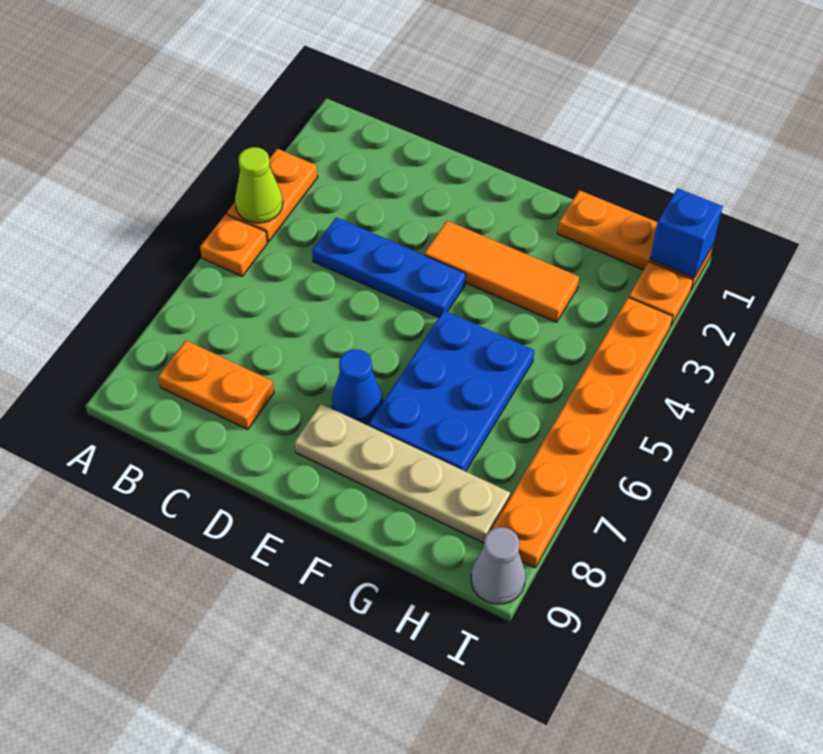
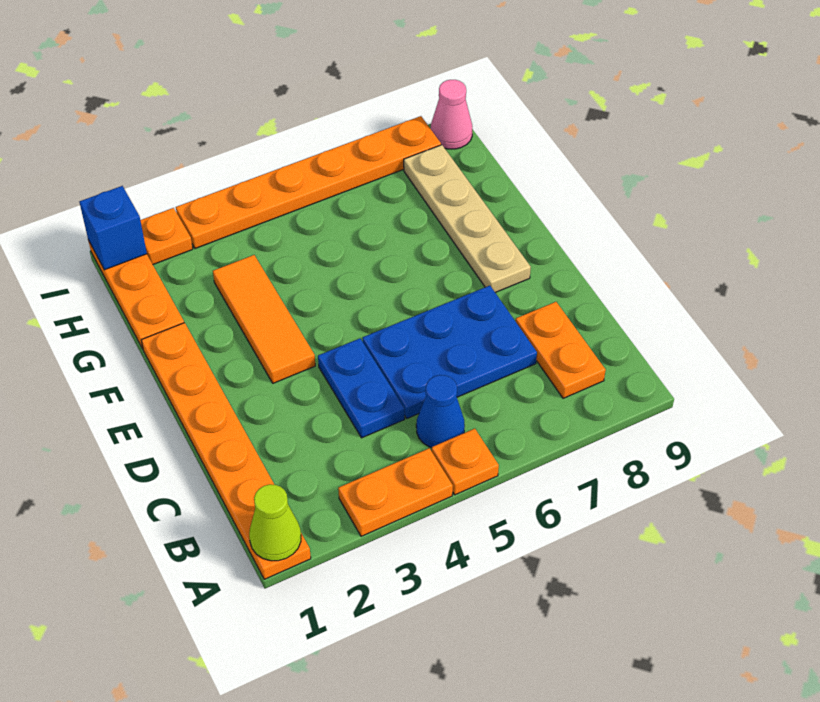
none -> orange 1x6 plate [141,323,311,579]
lime 1x1 cone [235,147,283,223] -> lime 1x1 cone moved to [249,484,301,561]
blue 1x3 plate [312,217,466,317] -> blue 1x2 plate [318,339,405,438]
blue 1x1 cone [332,349,383,424] -> blue 1x1 cone moved to [416,375,465,448]
blue 2x3 plate [369,310,534,471] -> blue 2x3 plate moved to [363,286,537,418]
grey 1x1 cone [471,527,525,604] -> pink 1x1 cone [431,80,472,149]

